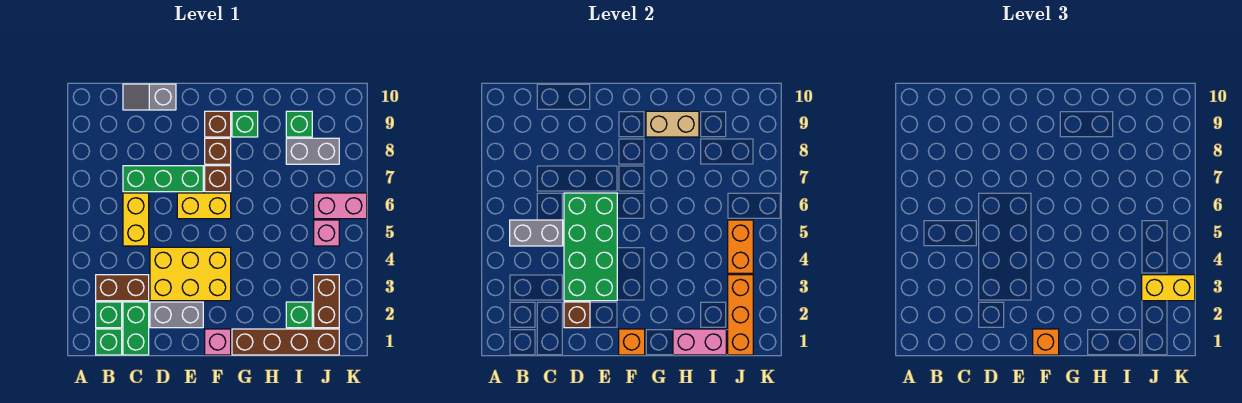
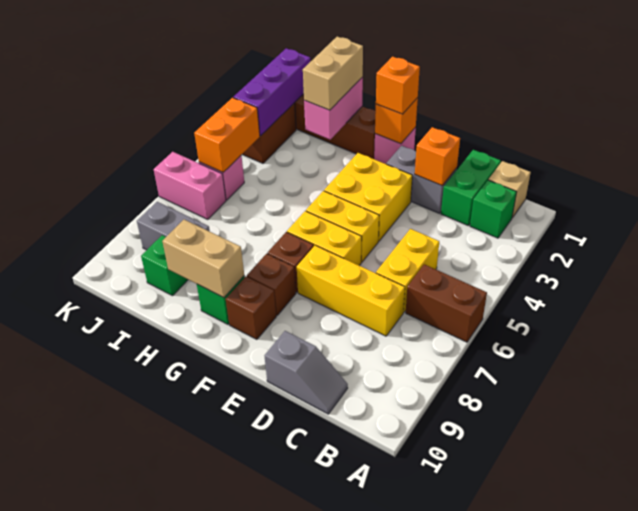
green 1x1 brick [96,329,122,355] -> tan 1x1 brick [488,161,531,218]
brown 1x2 brick [96,275,149,301] -> brown 1x2 brick moved to [406,264,487,342]
grey 1x2 brick [510,220,563,246] -> none
green 1x3 brick [123,166,203,192] -> yellow 1x3 brick [297,245,405,336]
brown 1x1 brick [564,302,590,328] -> orange 1x1 brick [415,127,460,186]
yellow 2x3 brick [150,247,231,301] -> yellow 2x2 brick [324,153,412,241]
green 2x4 brick [564,193,617,301] -> none
pink 1x2 brick [673,329,726,355] -> pink 1x2 brick turned to [304,77,363,139]
none -> tan 1x2 brick [303,37,363,110]
green 1x1 brick [286,302,312,328] -> none
orange 1x3 brick [728,275,753,355] -> purple 1x3 brick [233,48,310,136]
yellow 1x2 brick [1142,275,1195,301] -> yellow 1x2 brick moved to [306,191,379,262]

